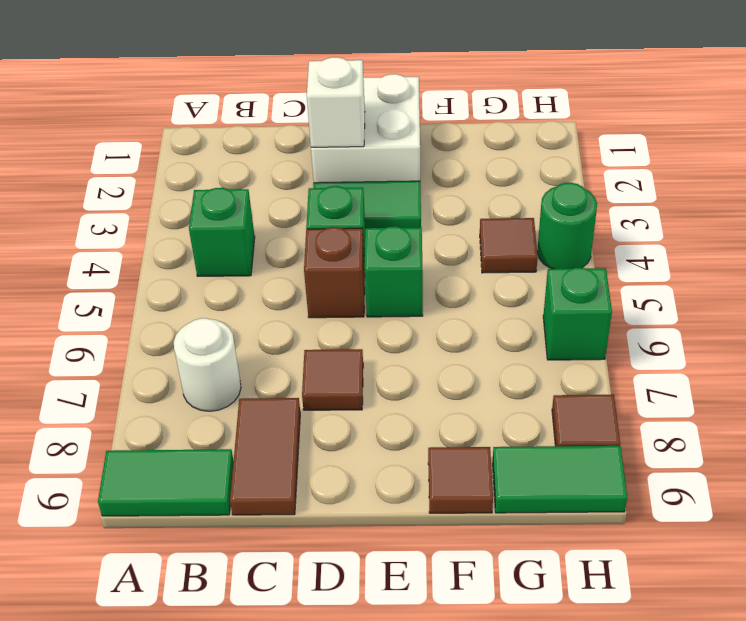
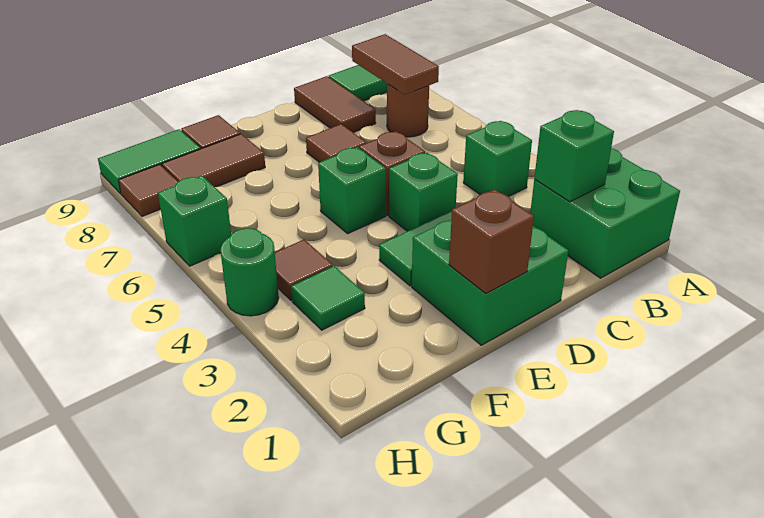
none -> green 2x2 brick [530,148,680,278]
none -> green 1x1 brick [534,110,614,202]
white 1x1 round brick [174,318,241,411] -> brown 1x1 round brick [387,84,429,137]
none -> brown 1x2 tile [352,34,439,95]
white 2x2 brick [311,74,420,183] -> green 2x2 brick [412,219,568,345]
white 1x1 brick [307,57,365,147] -> none
none -> brown 1x1 brick [449,189,534,294]
none -> brown 1x2 tile [162,134,265,187]
none -> green 1x1 tile [291,266,365,330]

